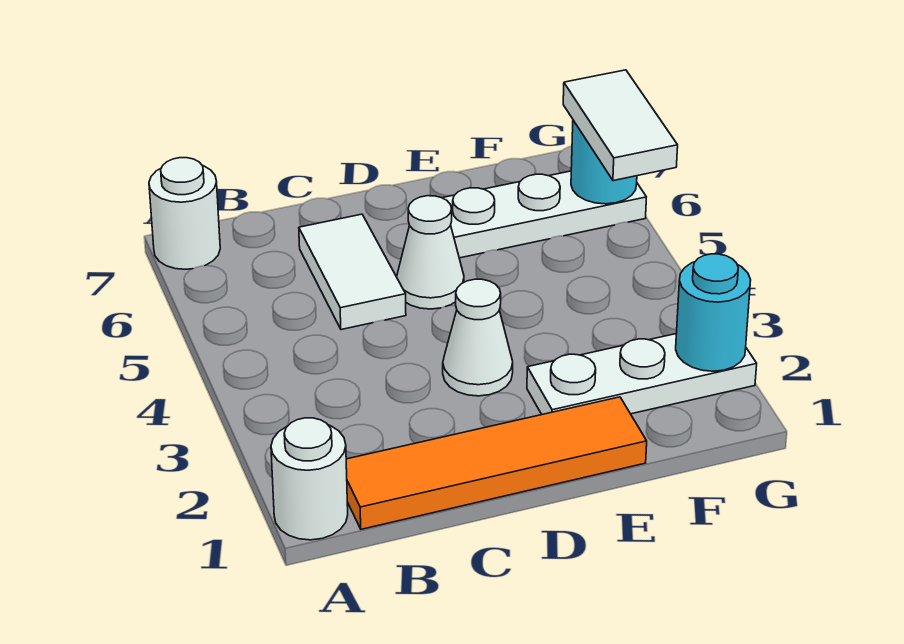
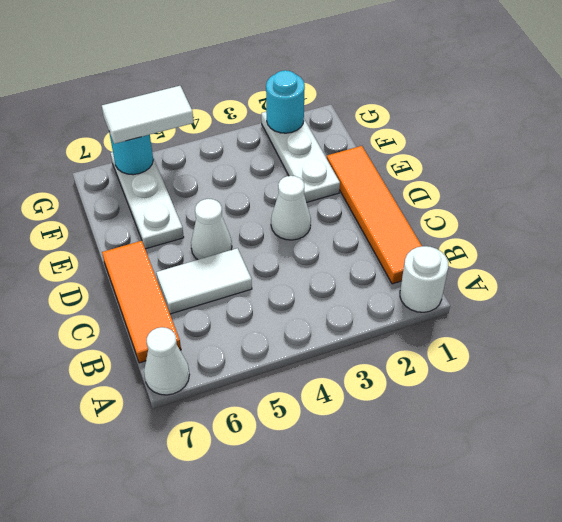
white 1x1 round brick [149,158,220,269] -> white 1x1 cone [144,327,190,395]
none -> orange 1x3 tile [102,241,181,363]

